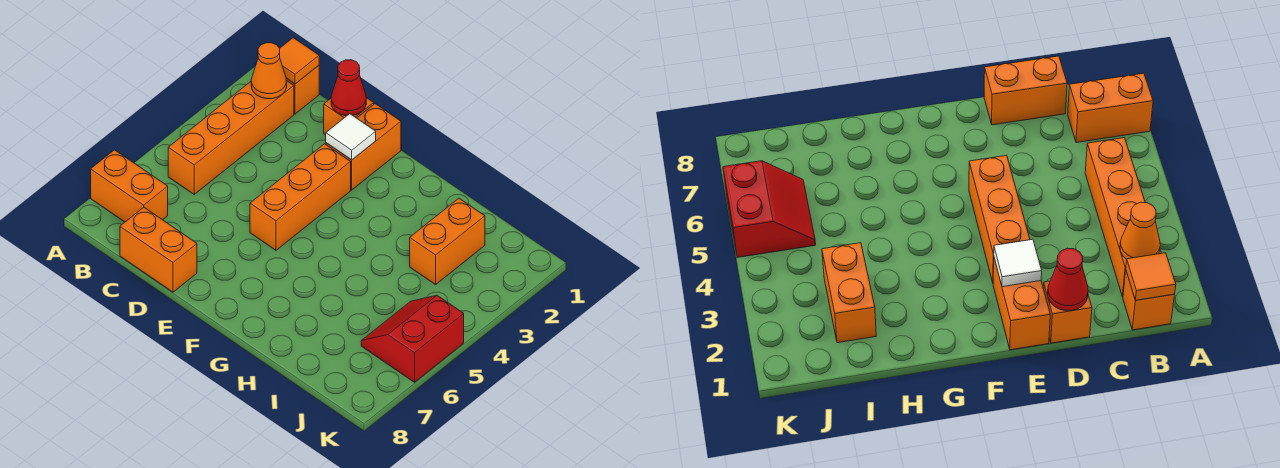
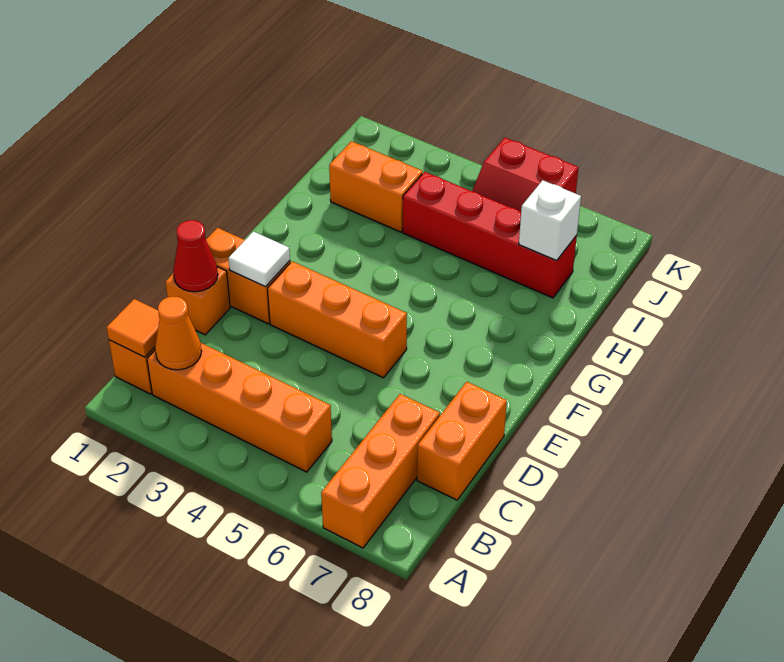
orange 1x2 brick [91,150,168,222] -> orange 1x3 brick [321,394,440,548]
none -> red 1x4 brick [403,172,577,298]
none -> white 1x1 brick [519,180,581,260]

